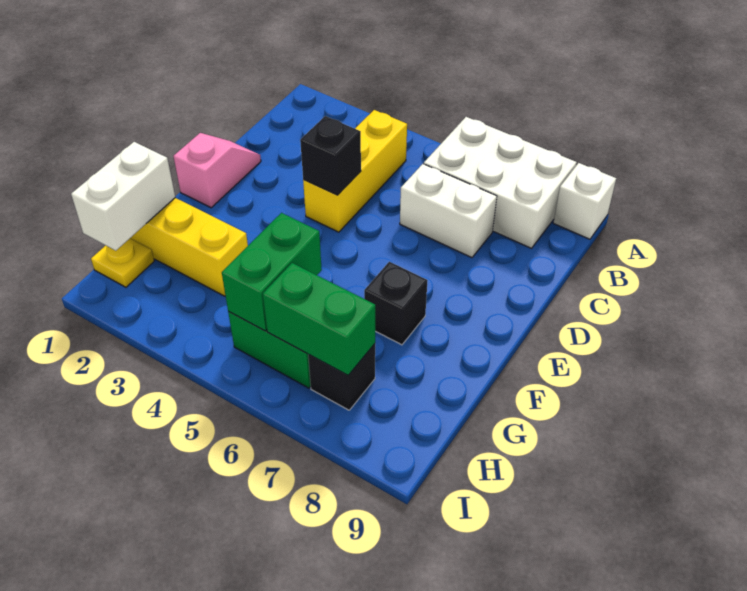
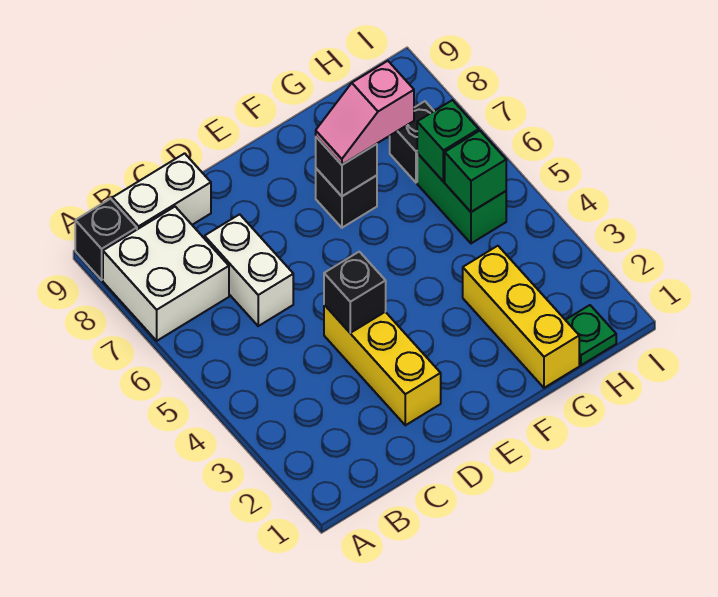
white 2x3 brick [424,117,576,248] -> white 2x2 brick [103,207,229,341]
white 1x1 brick [553,163,616,239] -> black 1x1 brick [75,199,137,280]
yellow 1x3 brick [303,110,407,232] -> yellow 1x3 brick turned to [324,305,441,425]
pink 1x2 slope [173,133,261,208] -> pink 1x2 slope moved to [316,61,414,165]
none -> black 1x1 brick [316,137,377,196]
white 1x2 brick [71,142,175,251] -> white 1x2 brick moved to [112,153,211,229]
green 1x2 brick [222,213,322,331] -> green 1x1 brick [445,131,506,212]
yellow 1x1 plate [91,238,154,287] -> green 1x1 plate [566,305,616,365]
green 1x2 brick [263,263,375,375] -> green 1x1 brick [417,100,479,181]

